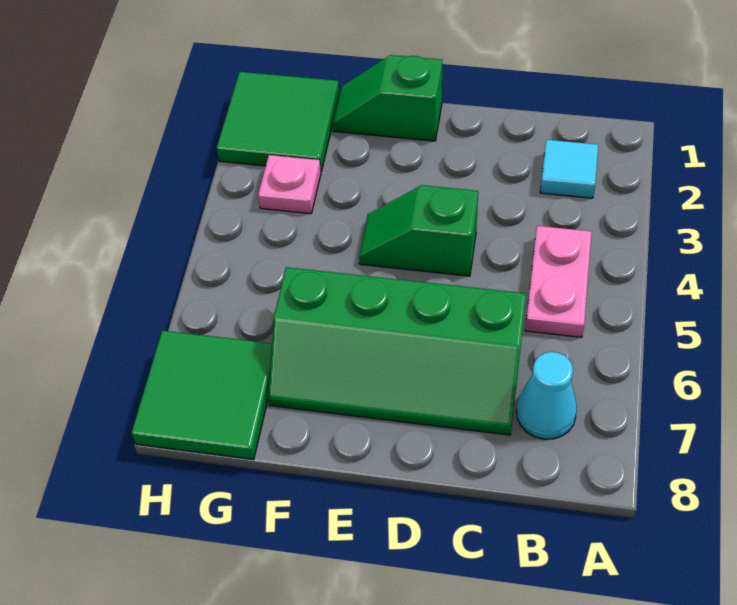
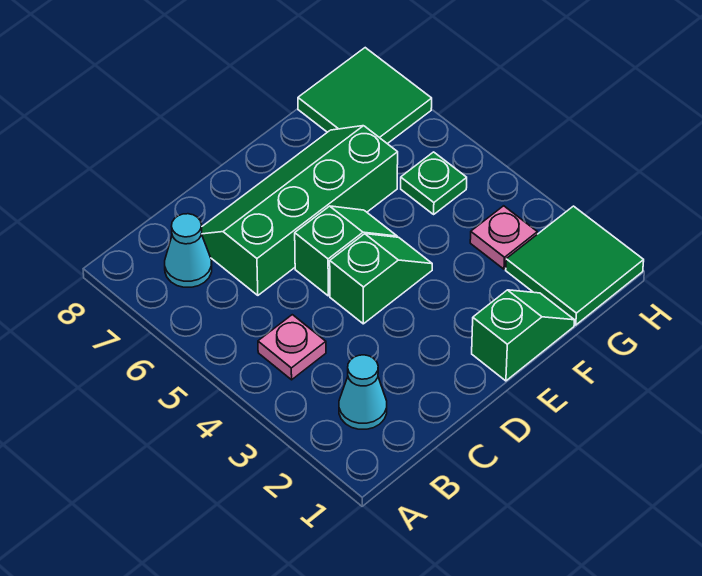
cyan 1x1 tile [540,140,598,198] -> cyan 1x1 cone [339,355,387,429]
pink 1x2 plate [525,226,592,337] -> pink 1x1 plate [258,315,326,380]
none -> green 1x2 slope [295,206,397,296]
none -> green 1x1 plate [401,152,467,214]

